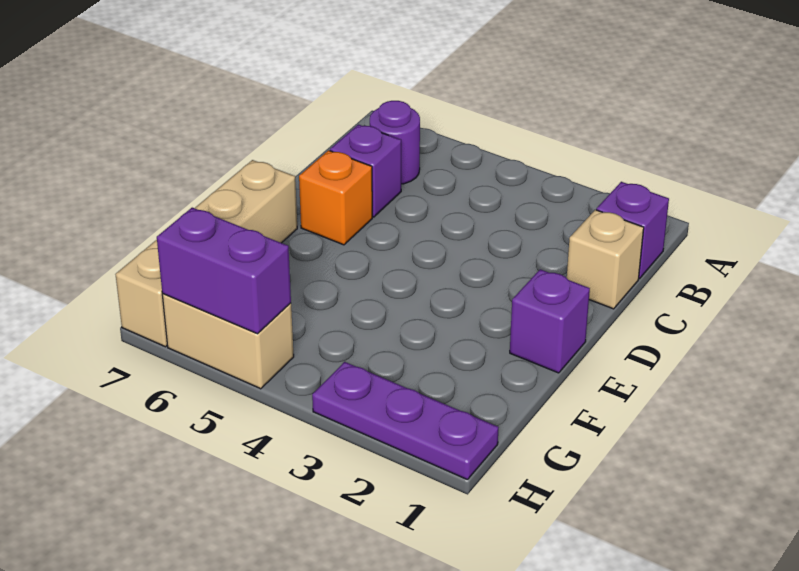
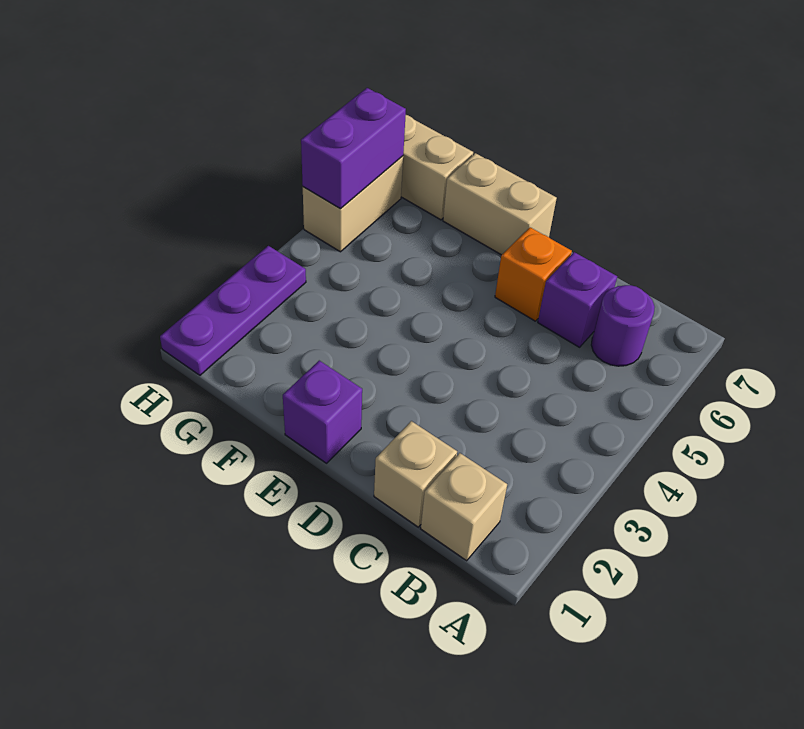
purple 1x1 brick [596,182,669,279] -> tan 1x1 brick [421,453,507,561]

